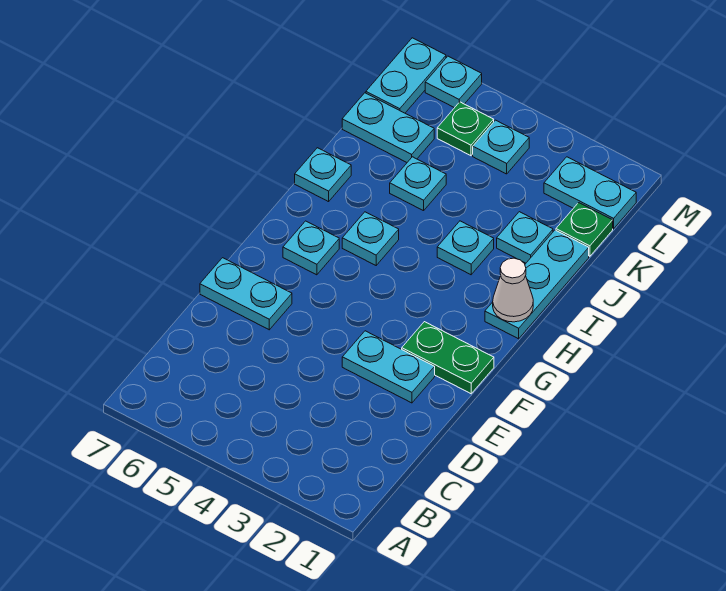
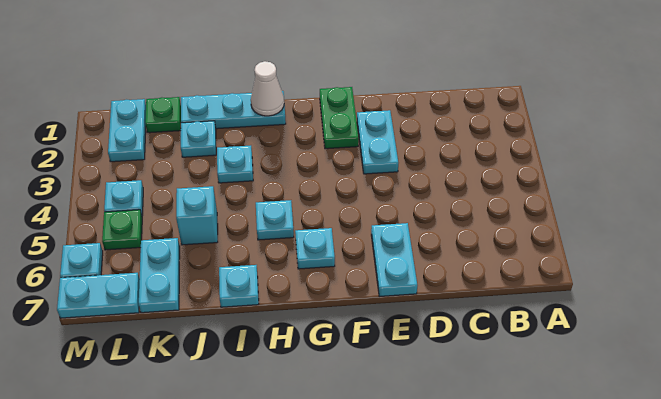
cyan 1x1 plate [390,157,446,211] -> cyan 1x1 brick [176,186,218,245]

